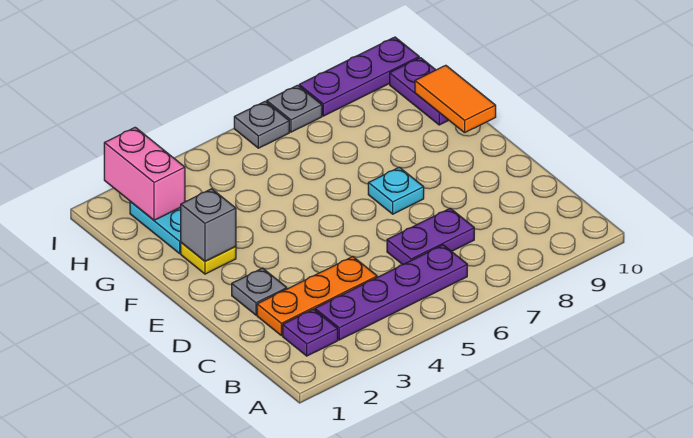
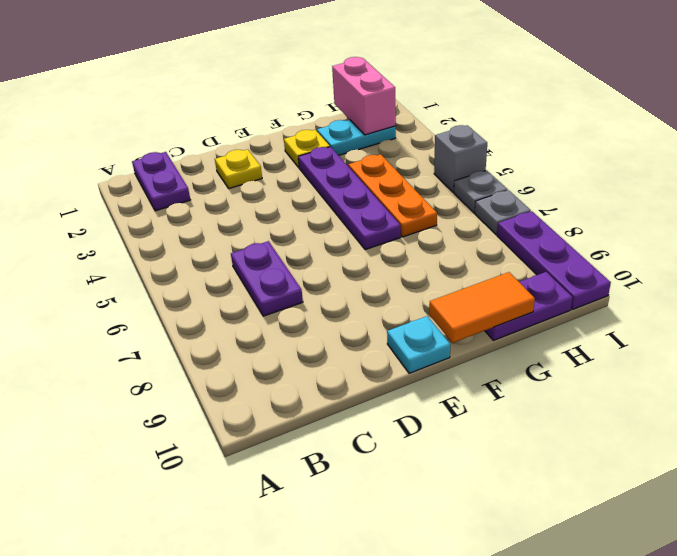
purple 1x1 plate [283,309,338,356] -> purple 1x2 plate [132,152,190,211]
purple 1x4 plate [315,245,467,340] -> purple 1x4 plate moved to [298,147,401,250]
orange 1x3 plate [257,257,377,336] -> orange 1x3 plate moved to [348,154,437,237]
grey 1x1 plate [232,268,287,315] -> yellow 1x1 plate [215,149,262,189]
cyan 1x1 plate [368,167,424,214] -> cyan 1x1 plate moved to [387,316,450,373]
grey 1x1 brick [181,189,236,261] -> grey 1x1 brick moved to [434,125,487,192]
pink 1x2 brick [104,127,185,220] -> pink 1x2 brick turned to [332,57,396,135]

